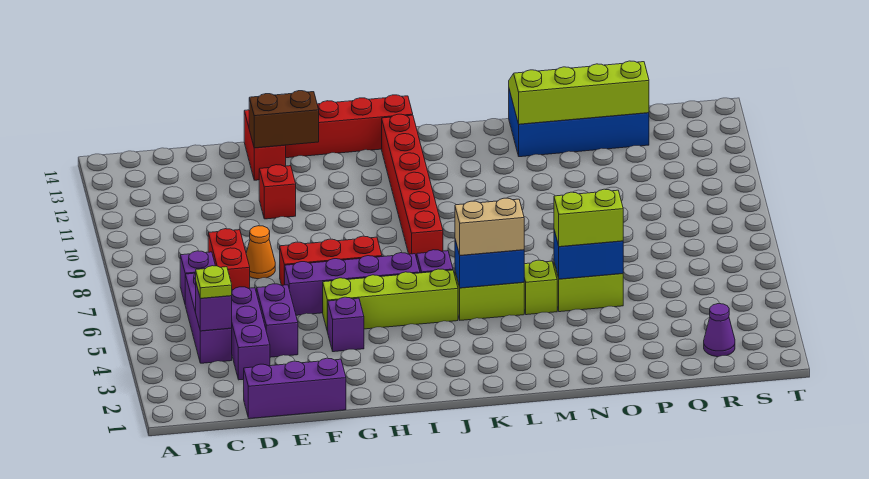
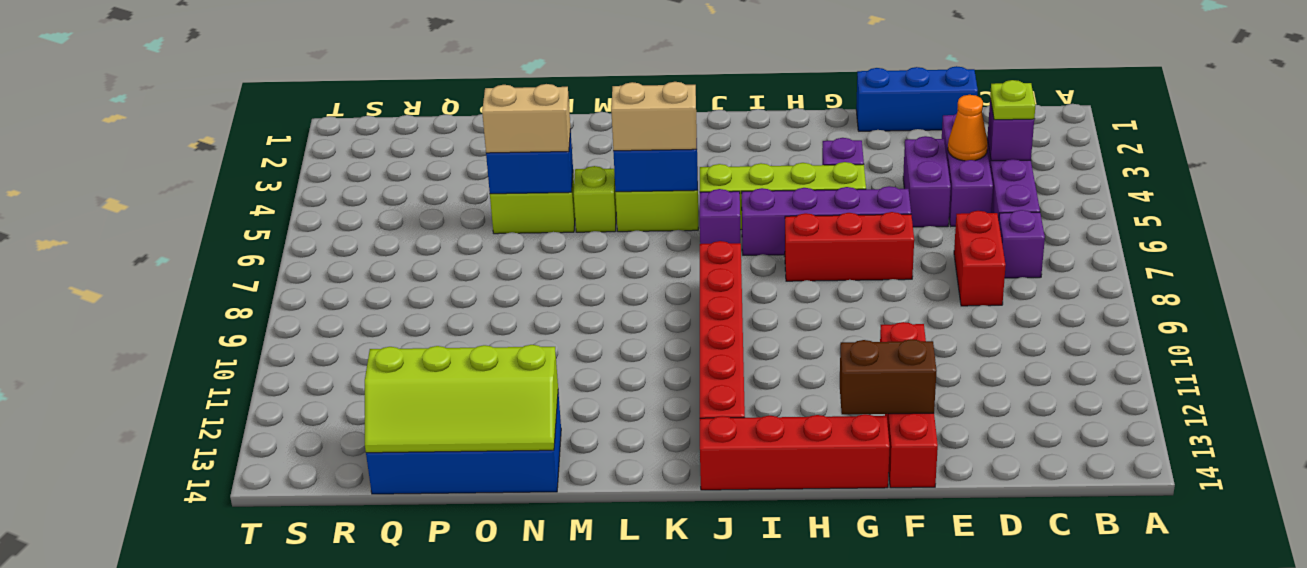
purple 1x3 brick [244,358,346,419] -> blue 1x3 brick [856,66,978,131]
orange 1x1 cone [246,226,275,279] -> orange 1x1 cone moved to [948,95,988,161]
lime 1x2 brick [554,189,623,247] -> tan 1x2 brick [482,84,570,153]
purple 1x1 cone [704,304,735,357] -> none

